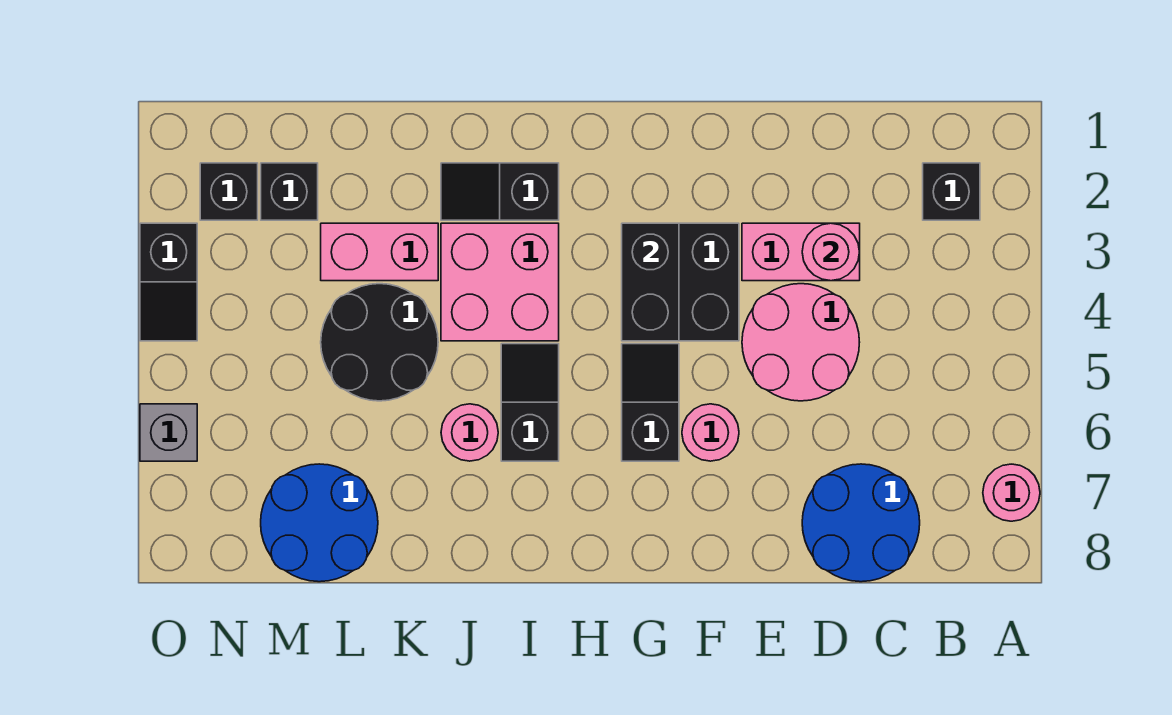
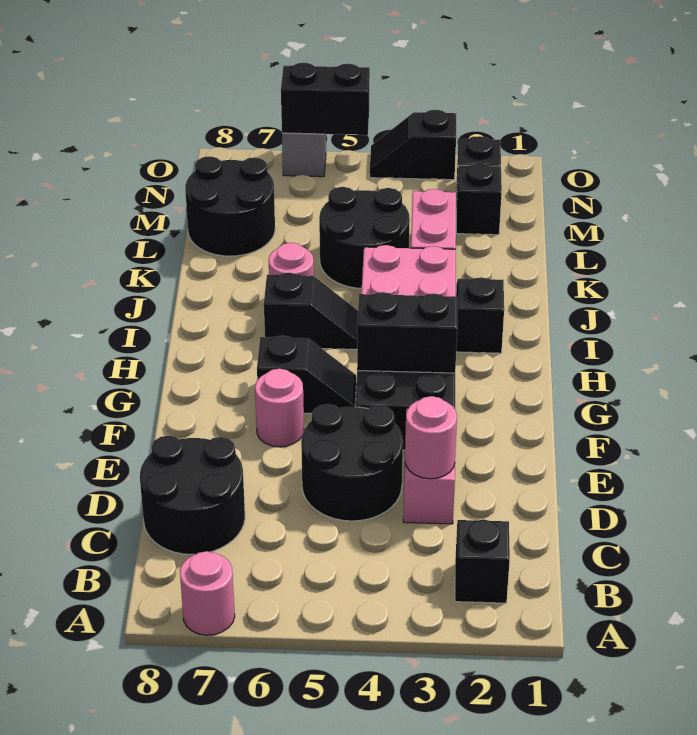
blue 2x2 round brick [802,464,920,582] -> black 2x2 round brick [140,436,245,555]
pink 2x2 round brick [742,284,860,401] -> black 2x2 round brick [301,404,403,521]
blue 2x2 round brick [261,464,378,582] -> black 2x2 round brick [185,156,275,256]
none -> black 1x2 brick [281,63,370,135]

